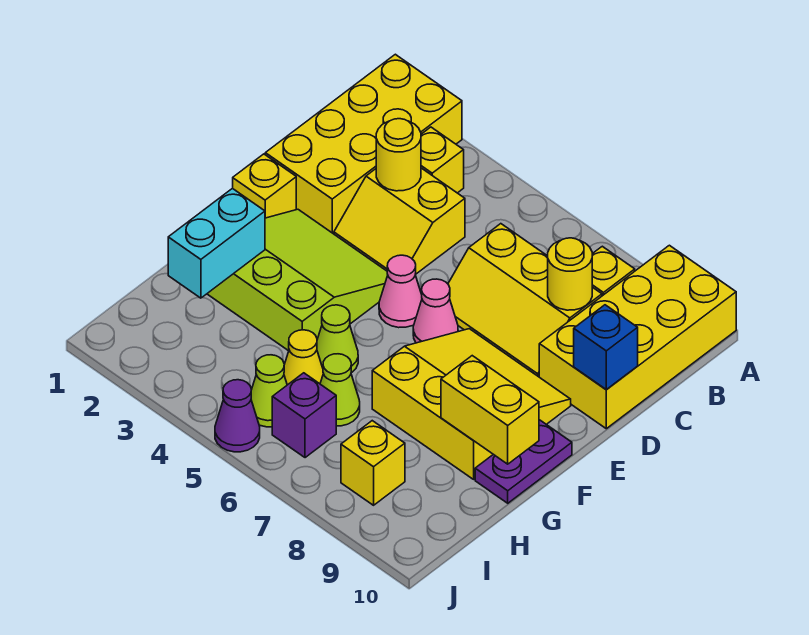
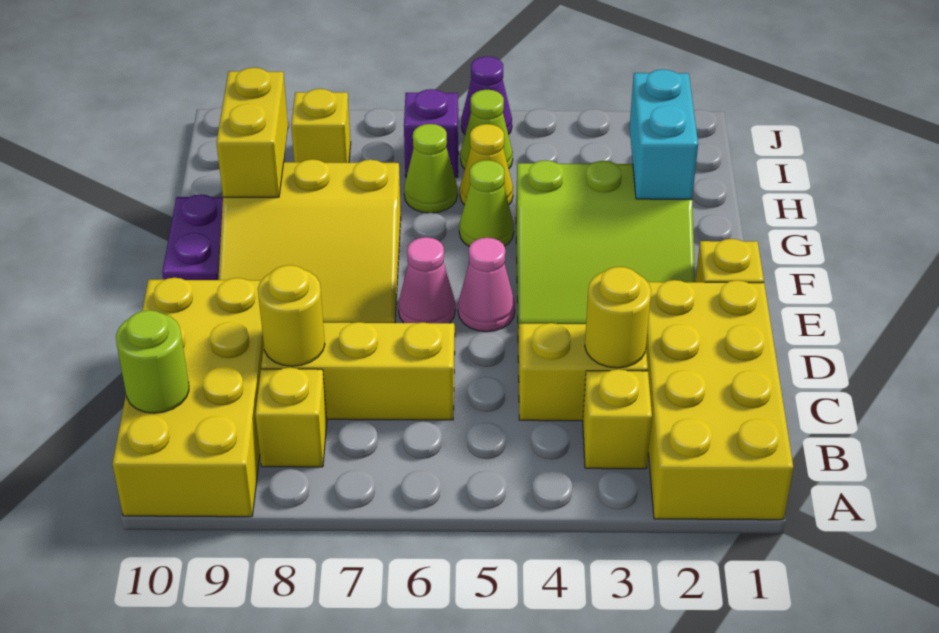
none -> lime 1x1 round brick [116,310,189,413]
blue 1x1 brick [574,305,638,390] -> none
yellow 1x2 brick [441,356,539,464] -> yellow 1x2 brick turned to [216,68,288,197]

